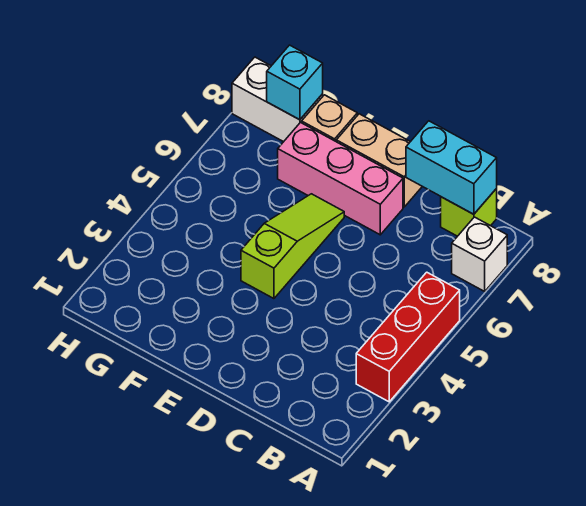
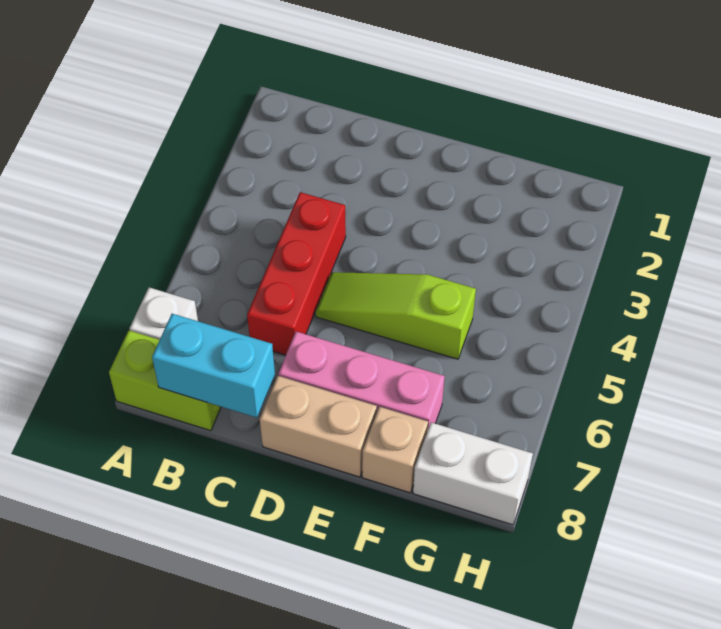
red 1x3 brick [356,272,460,402] -> red 1x3 brick moved to [247,192,346,355]
lime 1x1 brick [441,189,497,236] -> lime 1x2 brick [109,331,221,431]
lime 1x3 slope [241,194,344,299] -> lime 1x3 slope turned to [315,272,476,359]
cyan 1x1 brick [267,45,323,120] -> none

